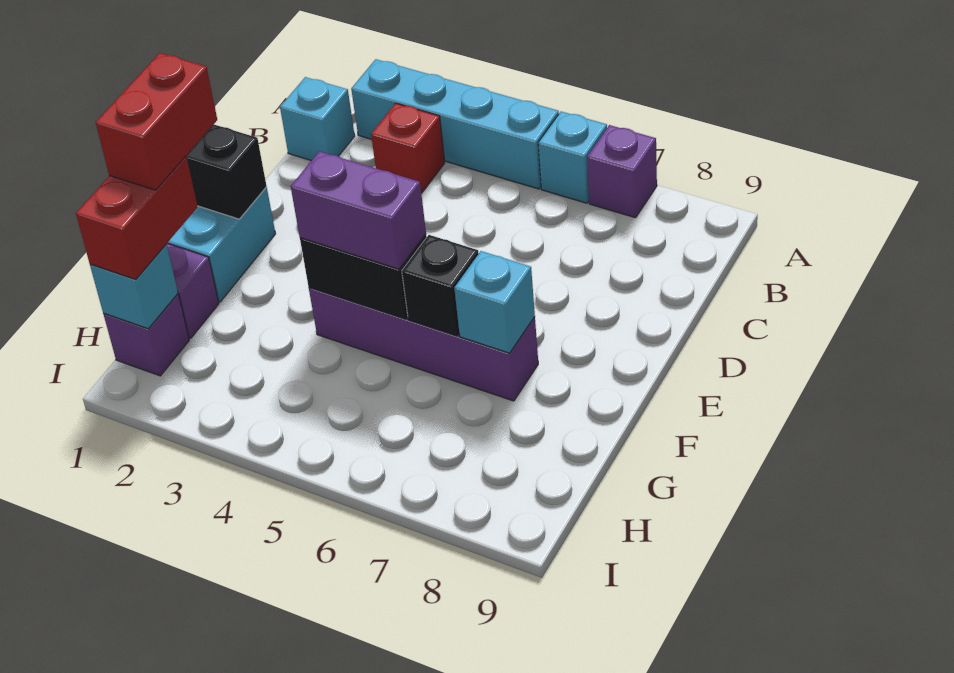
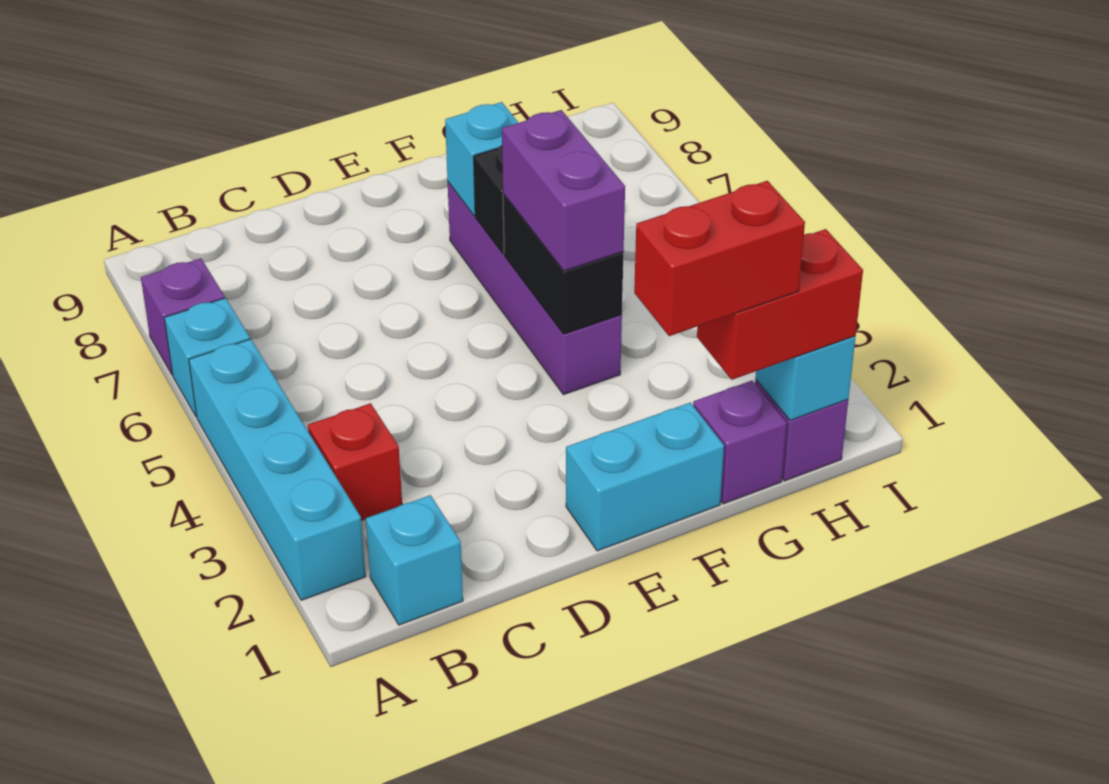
black 1x1 brick [186,125,267,219] -> none

